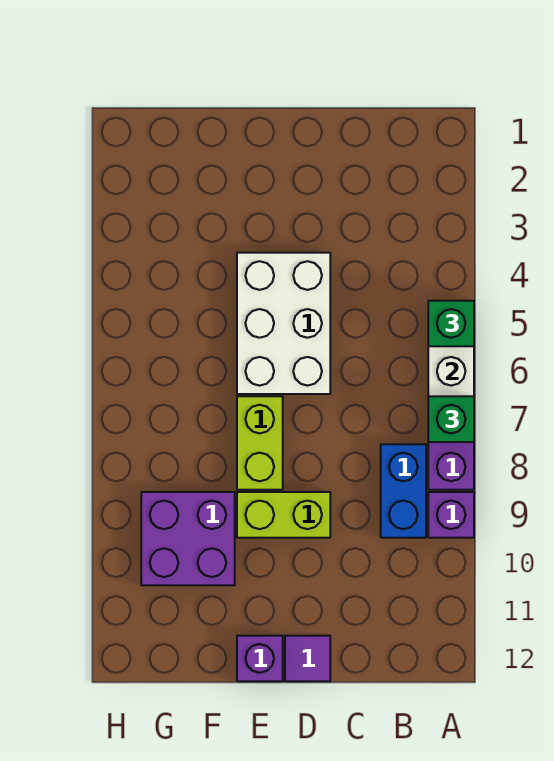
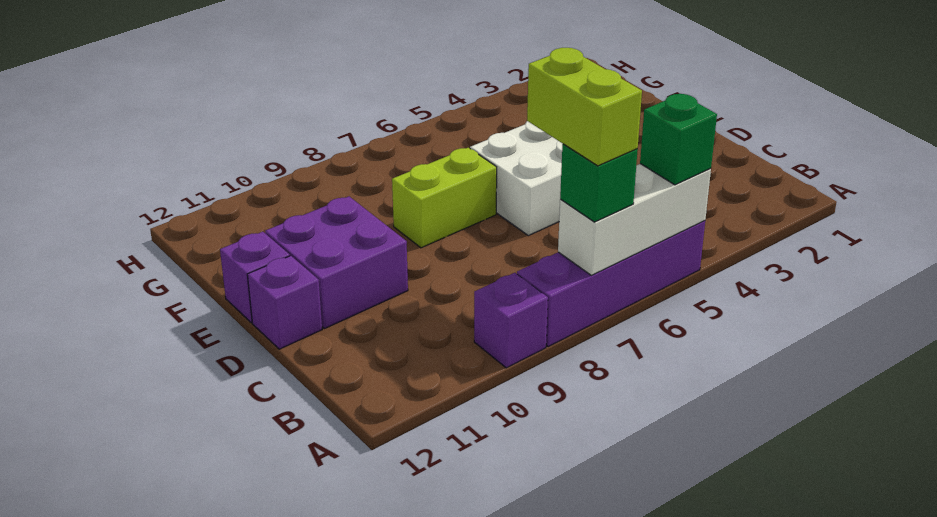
blue 1x2 brick [381,444,426,538] -> none
lime 1x2 brick [237,492,330,538] -> lime 1x2 brick moved to [527,48,642,166]
purple 1x1 tile [285,636,330,681] -> purple 1x1 brick [247,256,322,349]
purple 2x2 brick [141,492,235,585] -> purple 2x2 brick moved to [265,197,408,329]

